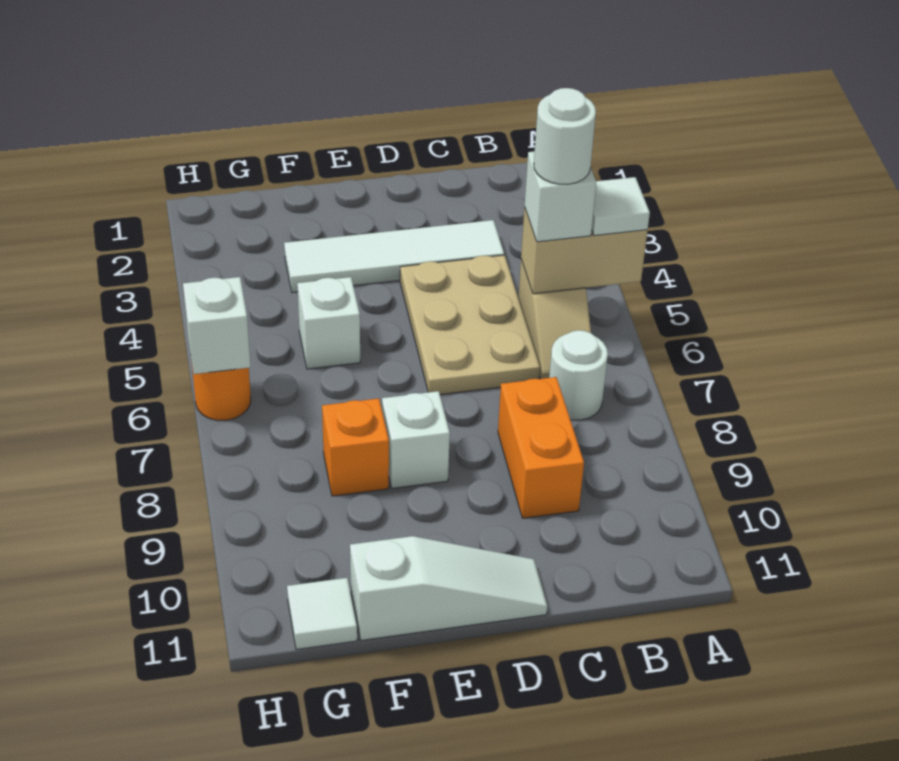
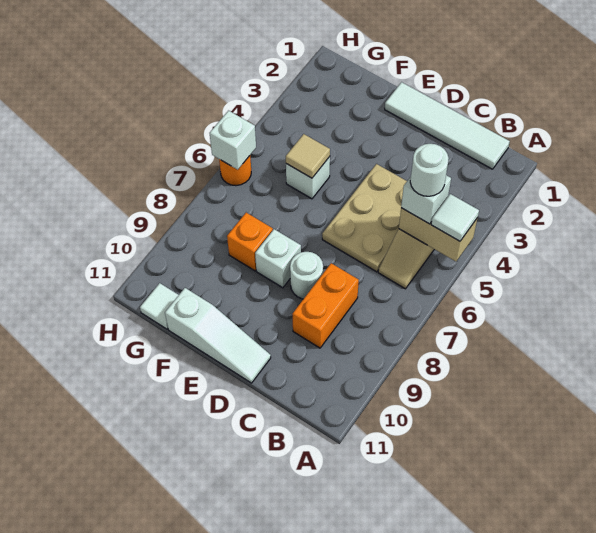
white 1x1 round brick [549,330,608,420] -> white 1x1 round brick moved to [290,252,323,299]
white 1x4 tile [284,220,504,293] -> white 1x4 tile moved to [385,82,510,169]
none -> tan 1x1 tile [286,134,330,178]

